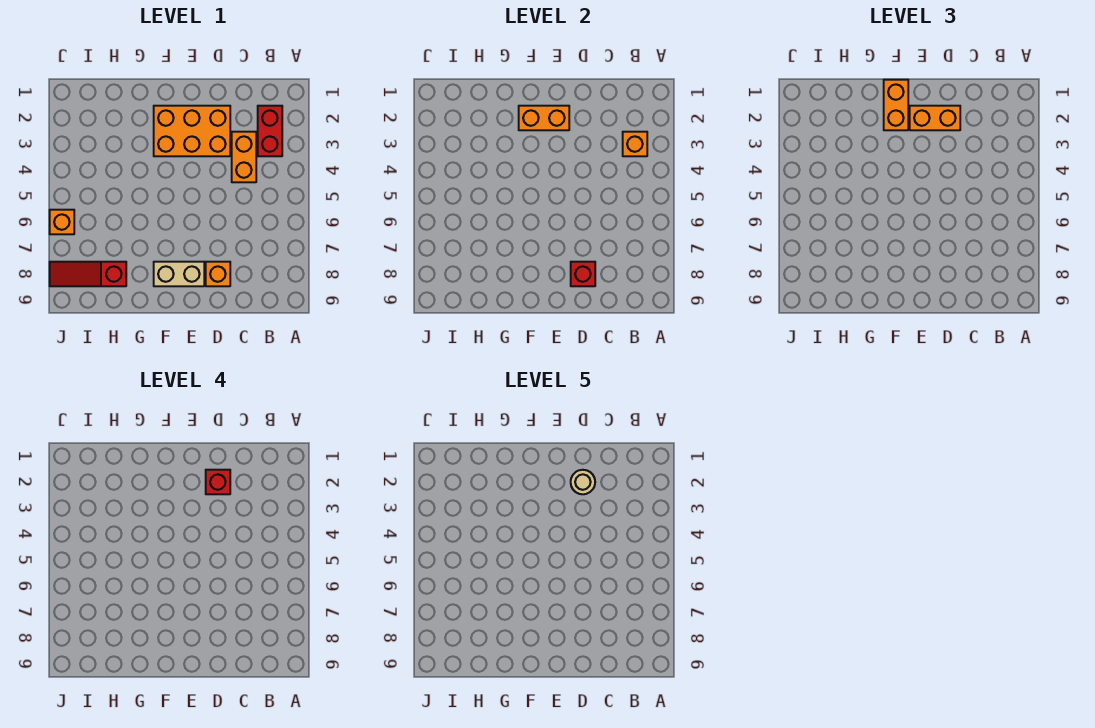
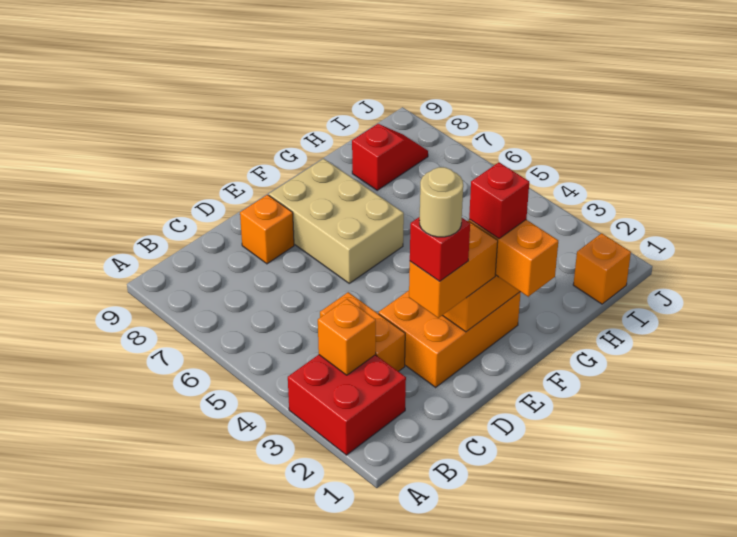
red 1x2 brick [258,106,282,156] -> red 2x2 brick [288,355,406,455]
red 1x1 brick [571,262,595,286] -> red 1x1 brick moved to [469,163,529,239]
tan 1x2 brick [154,262,204,286] -> tan 2x3 brick [269,159,404,283]
red 1x3 slope [50,262,126,286] -> red 1x2 slope [352,124,428,190]
orange 1x1 brick [50,210,74,234] -> orange 1x1 brick moved to [573,233,631,304]

